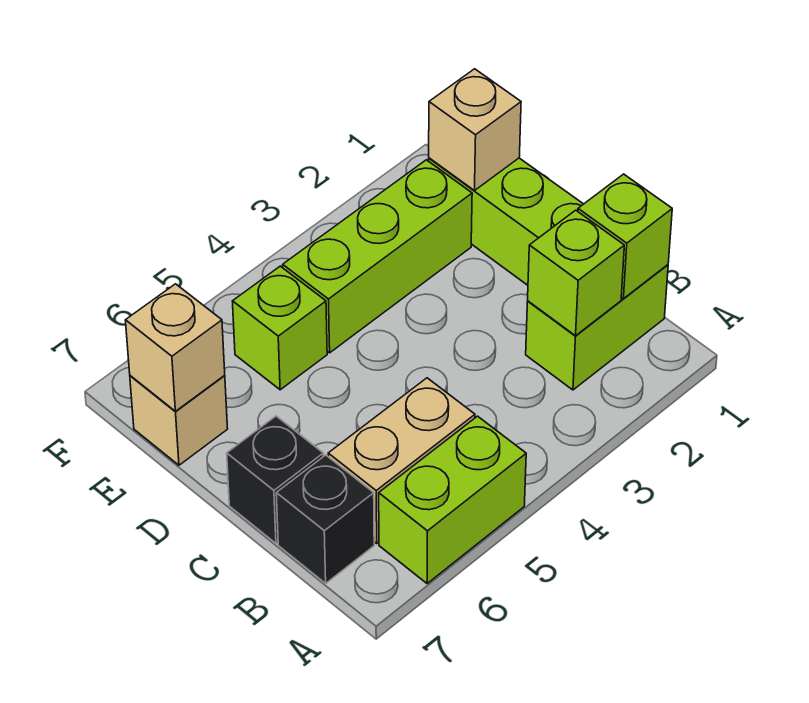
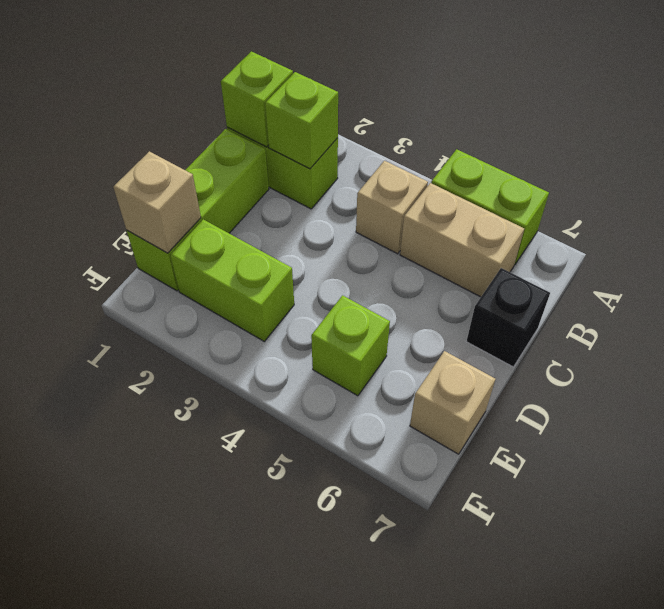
black 1x1 brick [276,455,374,583] -> none
lime 1x3 brick [283,160,472,353] -> lime 1x2 brick [170,219,294,341]
tan 1x1 brick [125,284,225,411] -> tan 1x1 brick moved to [356,161,428,254]

